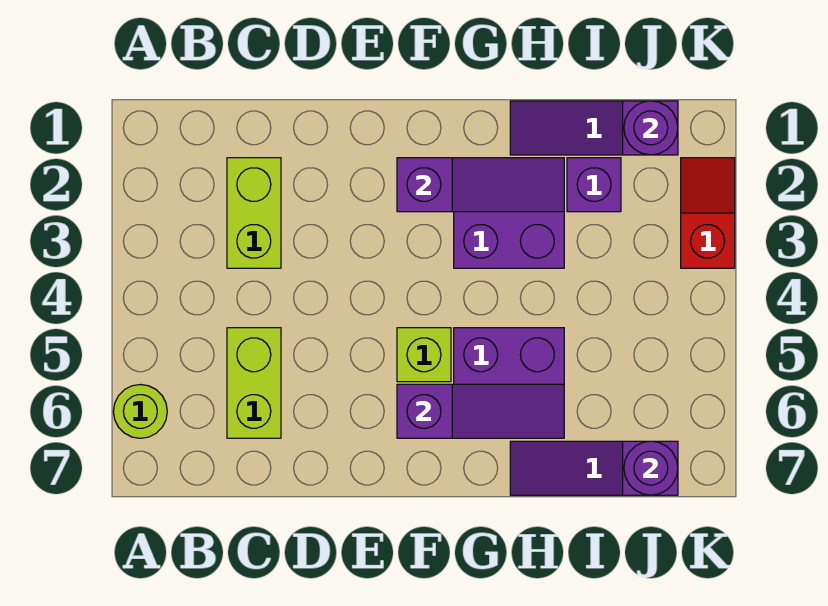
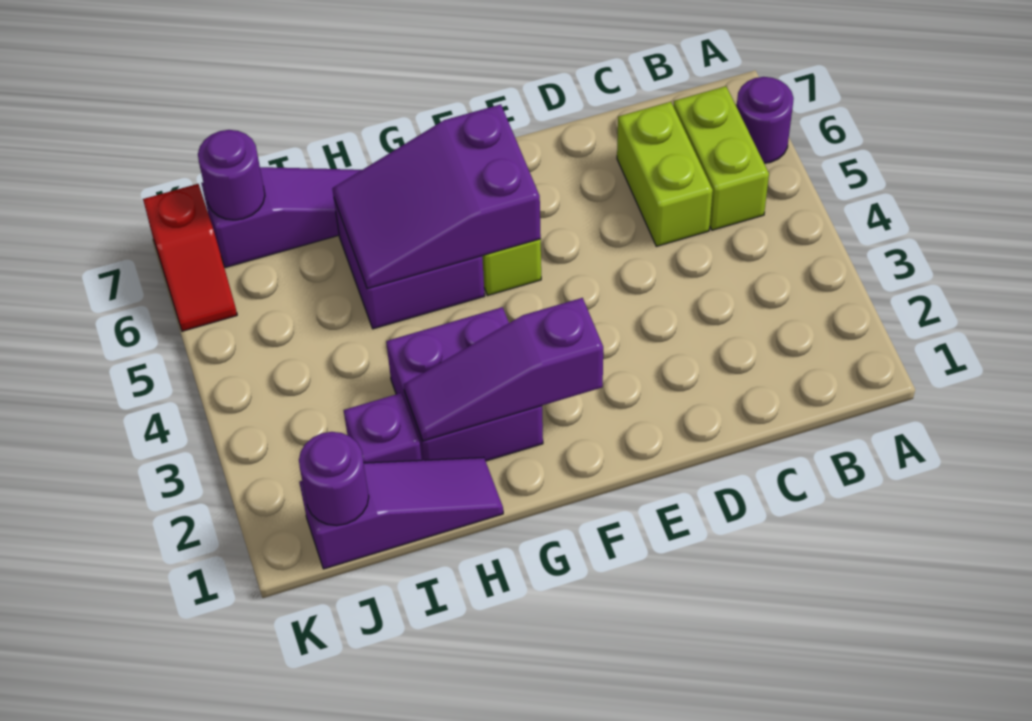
lime 1x1 round brick [113,385,167,438] -> purple 1x1 round brick [737,77,794,163]
lime 1x2 brick [227,158,281,268] -> lime 1x2 brick moved to [673,86,769,230]
purple 1x3 slope [397,384,564,438] -> purple 2x3 slope [332,104,541,289]
red 1x2 slope [681,158,735,268] -> red 1x2 slope moved to [143,184,237,331]

